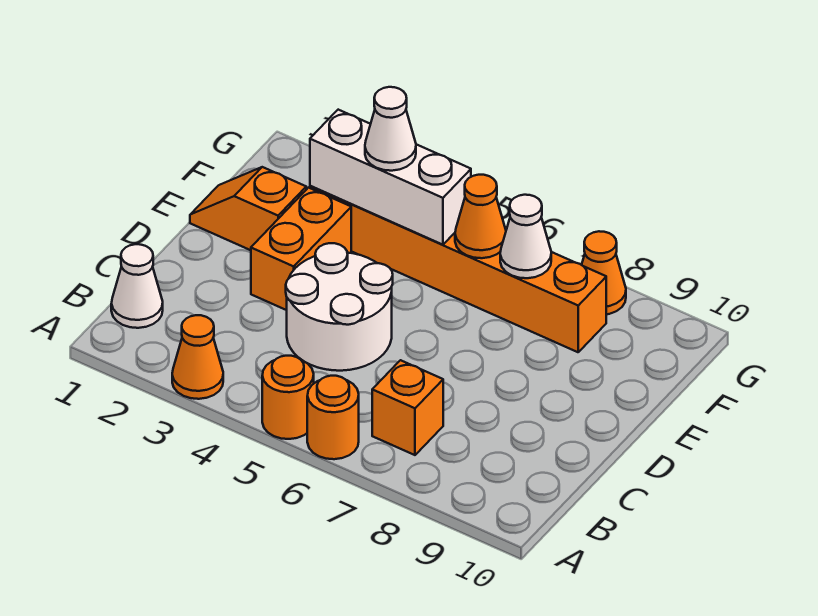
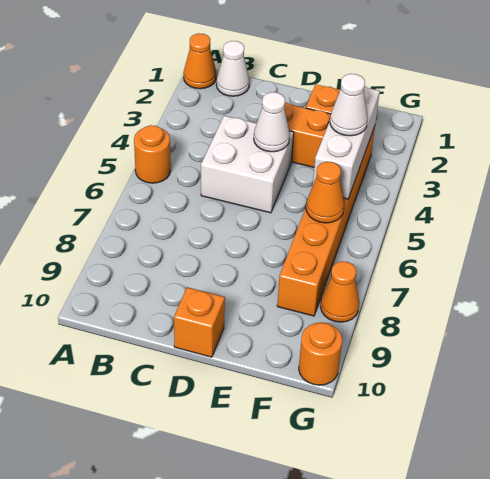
orange 1x1 cone [172,315,223,399] -> orange 1x1 cone moved to [183,33,216,89]
orange 1x1 round brick [307,376,359,459] -> orange 1x1 round brick moved to [299,323,342,385]
orange 1x1 brick [372,360,443,455] -> orange 1x1 brick moved to [174,287,225,357]
white 2x2 round brick [286,243,393,371] -> white 2x2 brick [201,116,294,213]
white 1x1 cone [500,195,551,278] -> white 1x1 cone moved to [254,92,290,152]

